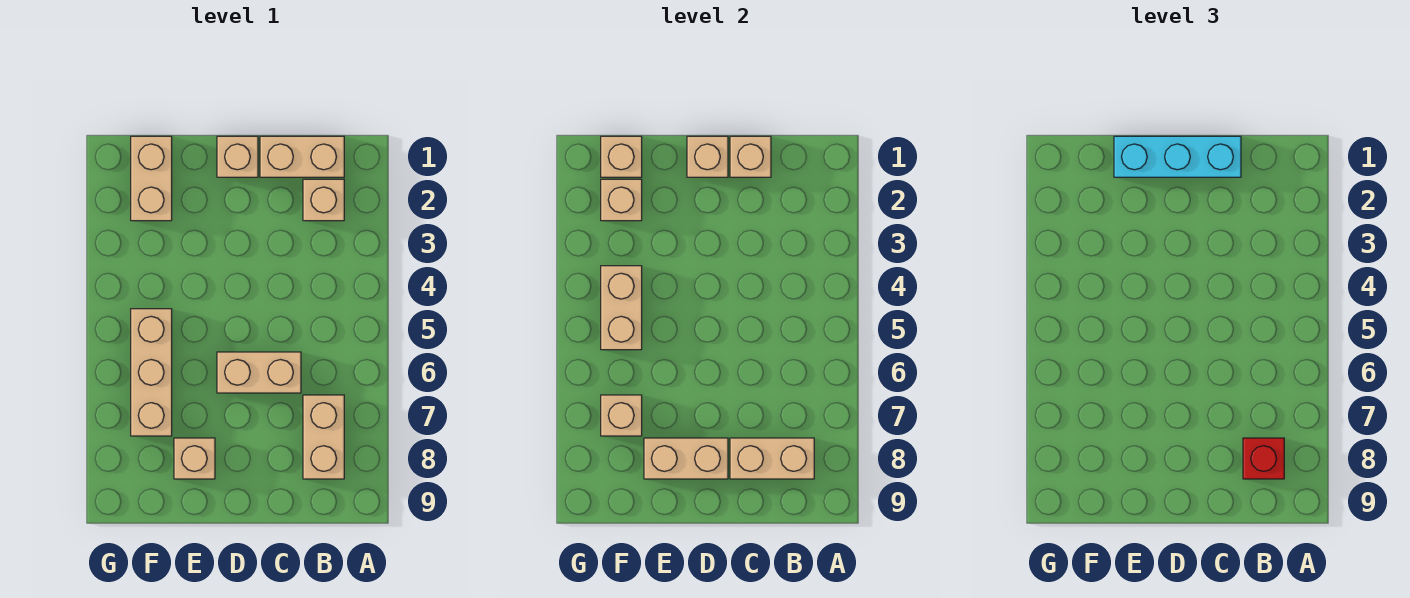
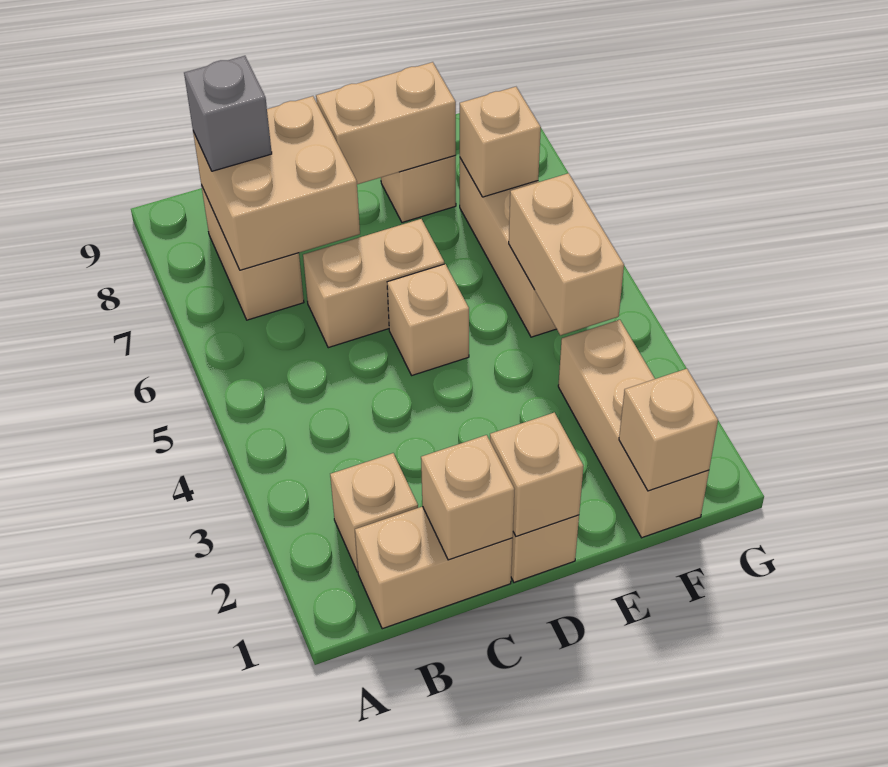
tan 1x2 brick [730,438,814,479] -> tan 2x2 brick [193,96,360,270]
red 1x1 brick [1243,438,1284,479] -> grey 1x1 brick [184,56,272,171]
cyan 1x3 brick [1114,136,1241,177] -> none
tan 1x2 brick [131,136,172,221] -> tan 1x3 brick [558,320,709,538]
tan 1x1 brick [601,179,642,221] -> tan 1x1 brick moved to [387,264,469,375]

